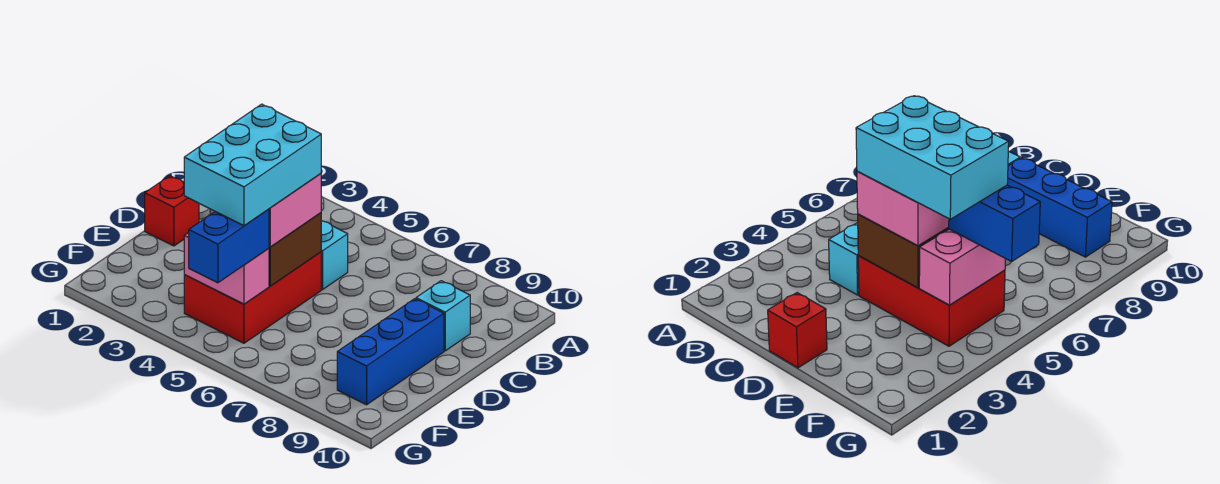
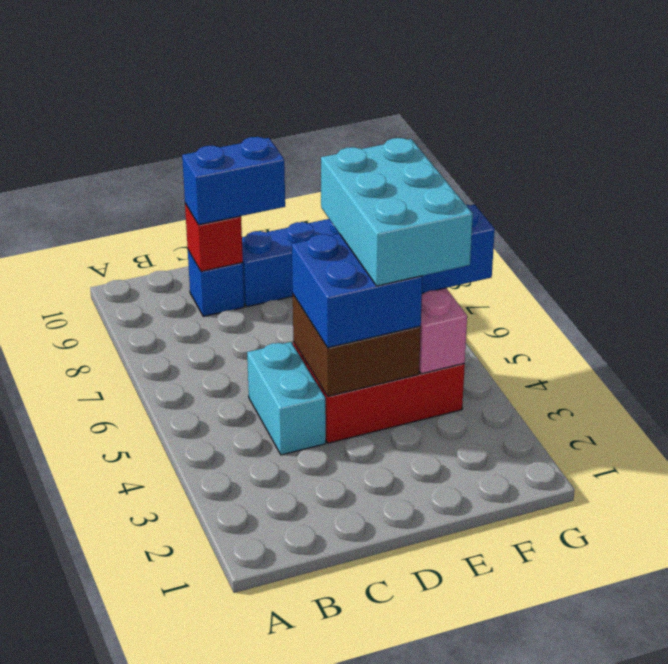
cyan 1x1 brick [416,281,470,351] -> blue 1x1 brick [188,250,244,316]
none -> blue 1x2 brick [182,137,285,225]
red 1x1 brick [145,176,199,246] -> red 1x1 brick moved to [185,203,243,271]
pink 2x2 brick [211,174,321,247] -> blue 2x2 brick [292,234,422,348]
cyan 2x3 brick [184,104,321,226] -> cyan 2x3 brick turned to [321,138,473,286]

